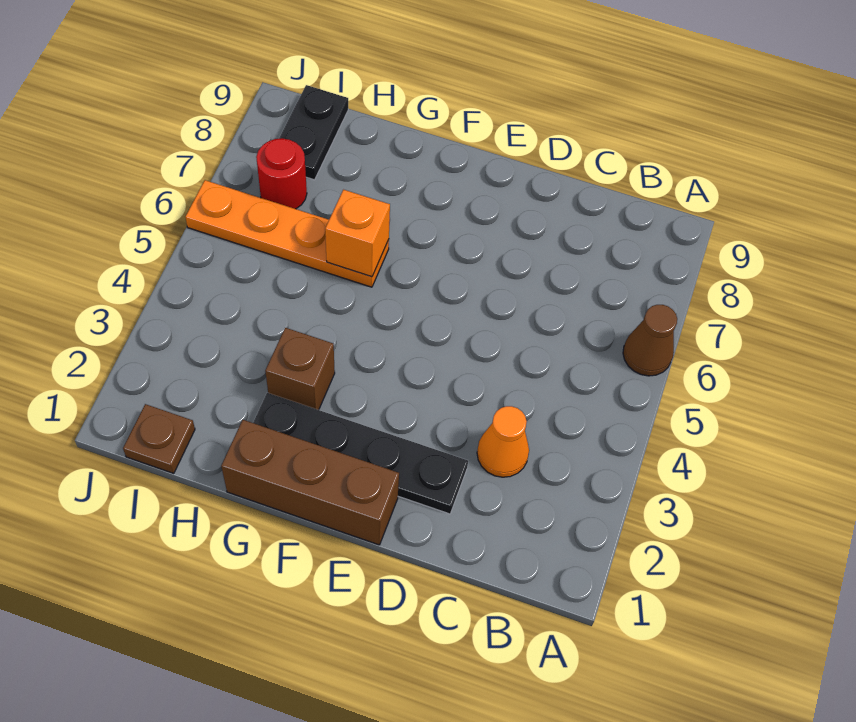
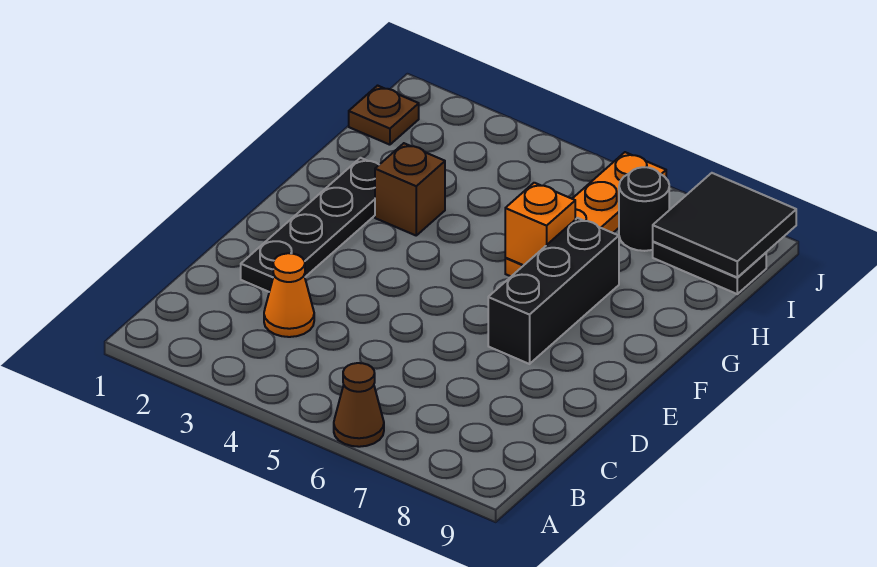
brown 1x3 brick [221,420,399,545] -> none
none -> black 1x3 brick [488,218,619,364]
red 1x1 round brick [256,138,307,209] -> black 1x1 round brick [619,167,669,251]
none -> black 2x2 tile [653,173,796,278]

